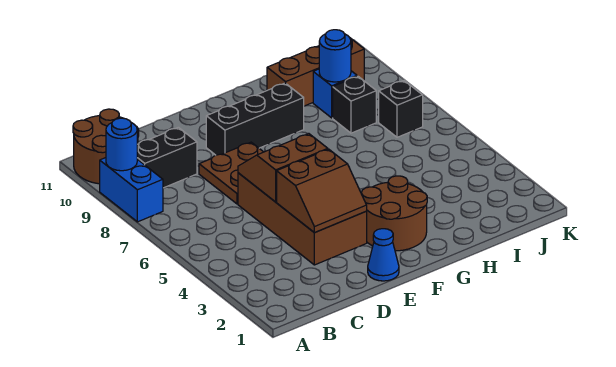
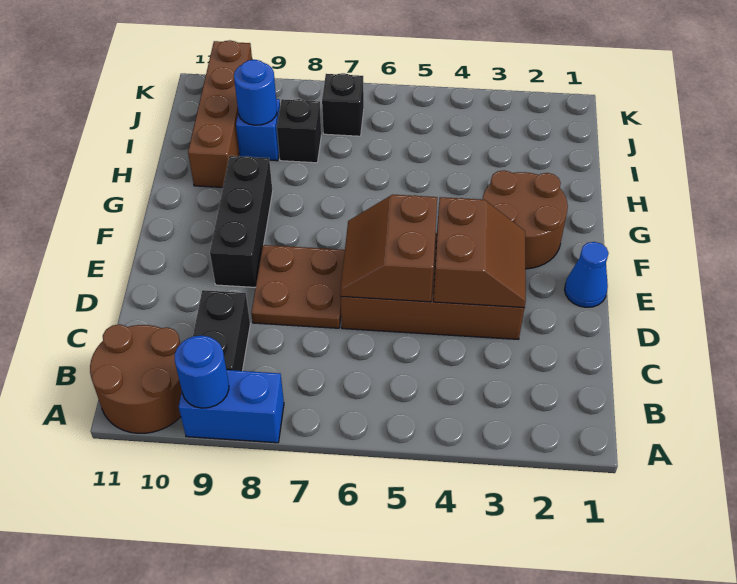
brown 1x3 brick [267,38,364,106] -> brown 1x4 brick [188,40,252,188]

